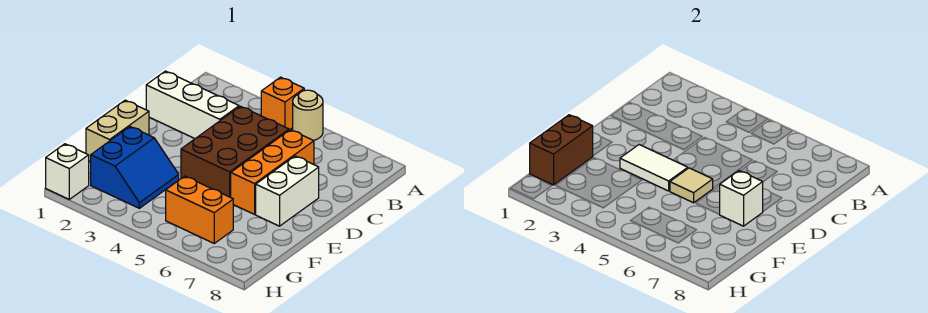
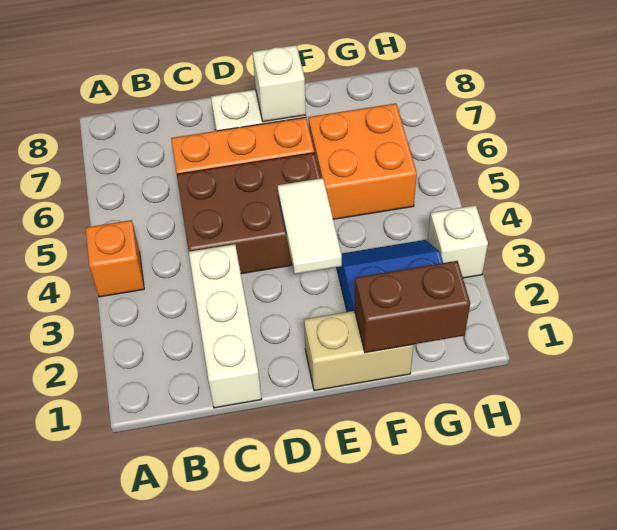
tan 1x1 round brick [293,90,323,140] -> none
tan 1x1 tile [670,168,713,203] -> none
orange 1x2 brick [166,176,233,243] -> orange 2x2 brick [308,104,417,219]
white 1x1 brick [46,144,89,199] -> white 1x1 brick moved to [428,205,488,278]

